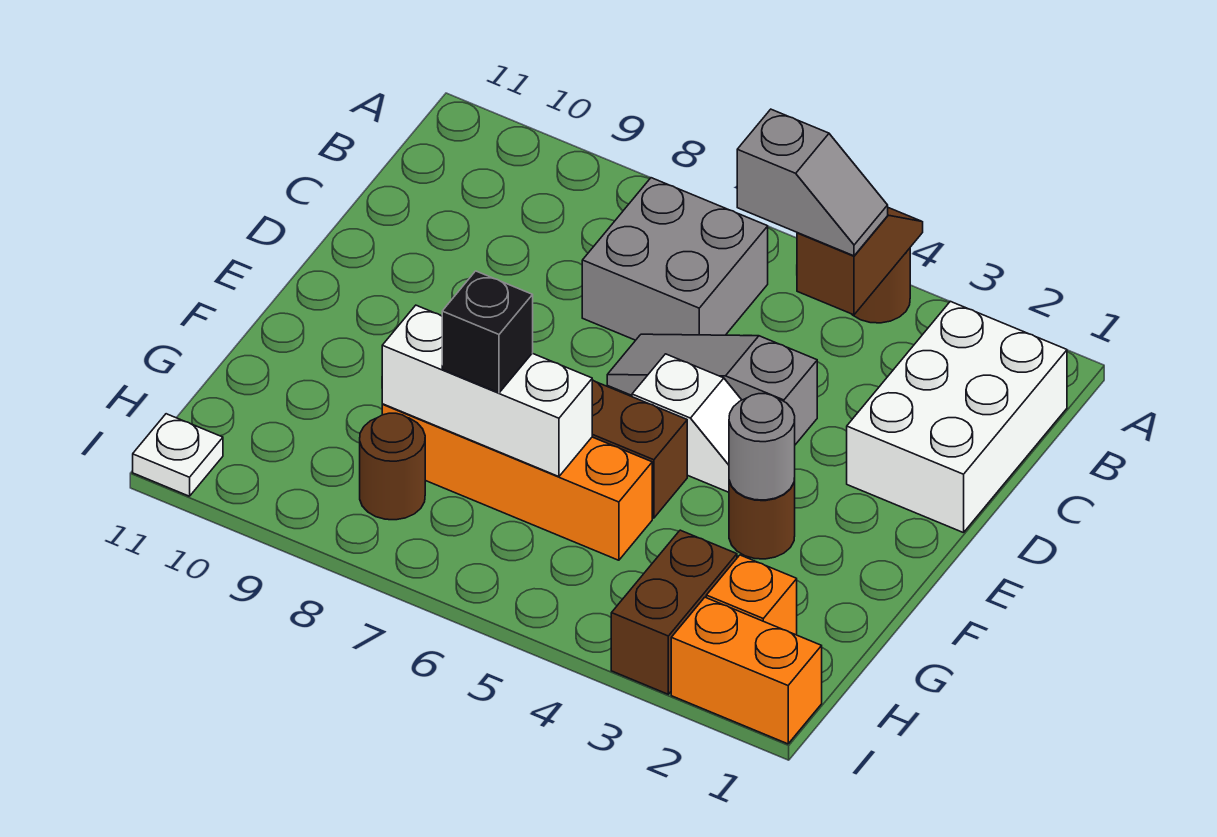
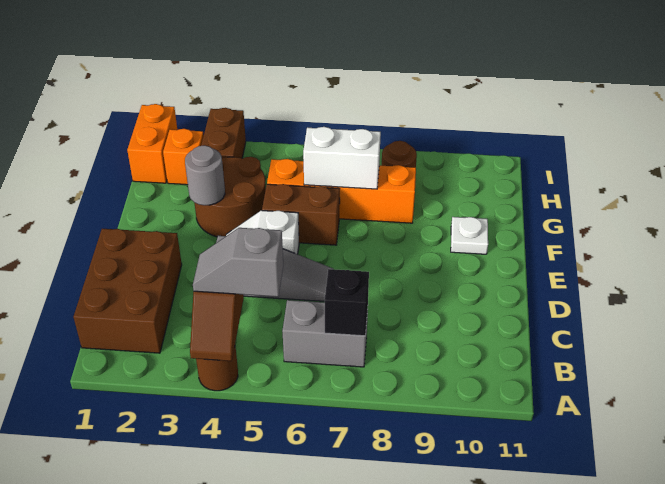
white 2x3 brick [847,301,1067,533] -> brown 2x3 brick [73,229,182,353]
grey 2x2 brick [582,178,768,340] -> grey 1x2 brick [282,300,368,367]
brown 1x1 round brick [729,479,795,559] -> brown 2x2 round brick [195,157,266,237]
white 1x3 brick [382,305,592,477] -> white 1x2 brick [303,127,381,189]
black 1x1 brick [442,271,533,393] -> black 1x1 brick moved to [325,269,369,336]
orange 1x2 brick [671,597,822,744] -> orange 1x2 brick turned to [127,104,177,183]
white 1x1 plate [133,414,223,496] -> white 1x1 plate moved to [451,217,488,254]

